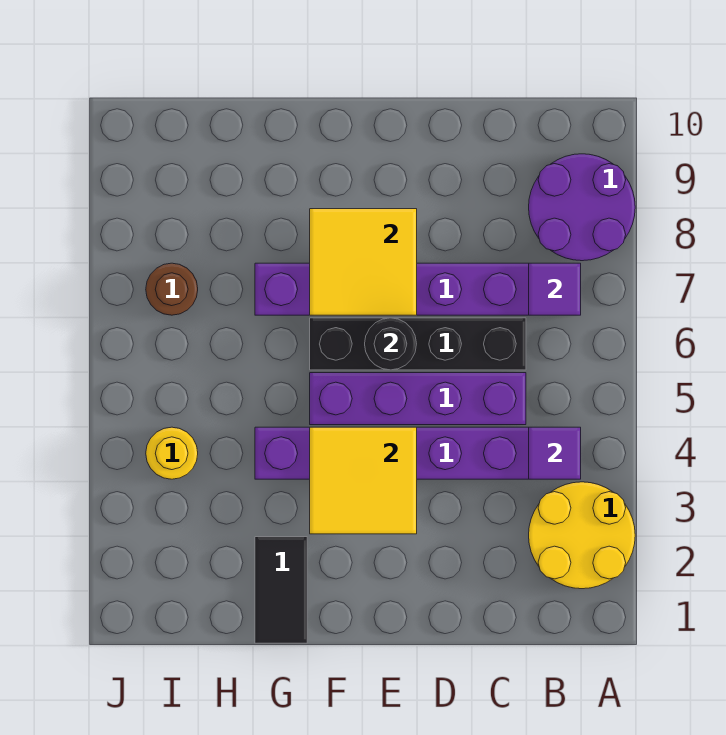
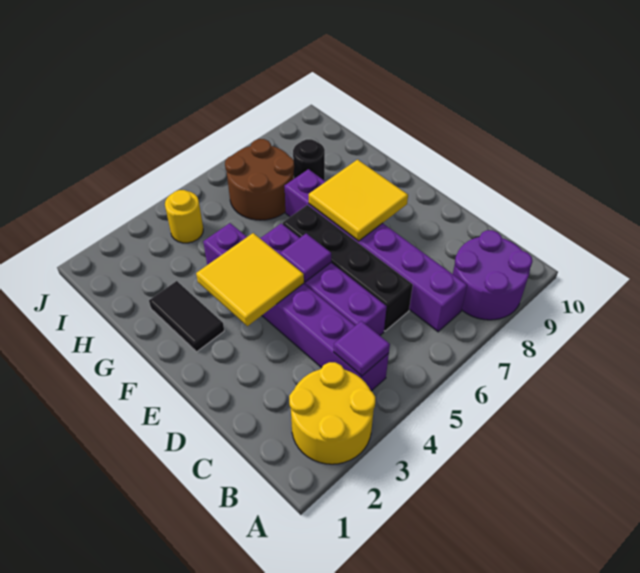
purple 1x1 tile [529,263,581,315] -> purple 1x1 tile moved to [280,234,331,282]
black 1x1 round brick [365,318,416,370] -> black 1x1 round brick moved to [293,139,325,181]
black 1x2 tile [255,537,307,643] -> black 1x2 tile turned to [149,281,224,352]
brown 1x1 round brick [146,263,198,315] -> brown 2x2 round brick [225,139,294,220]

